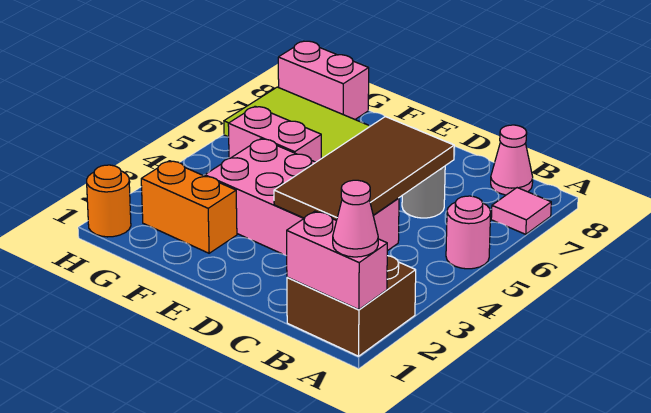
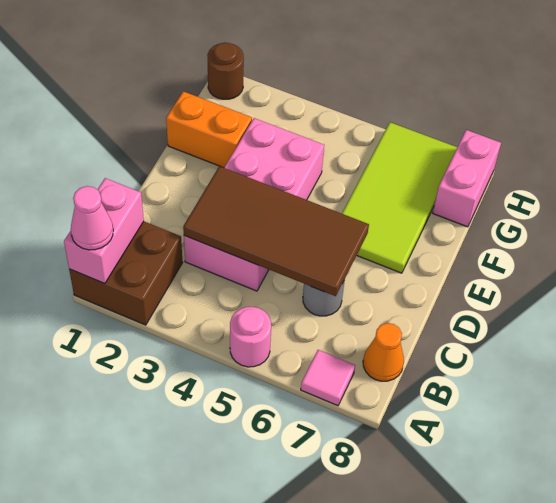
pink 1x1 cone [491,125,533,195] -> orange 1x1 cone [363,323,404,381]
orange 1x2 brick [141,161,237,253] -> orange 1x2 brick turned to [166,91,252,168]
pink 1x2 brick [228,106,321,162] -> none
orange 1x1 round brick [87,165,131,237] -> brown 1x1 round brick [207,42,244,99]

